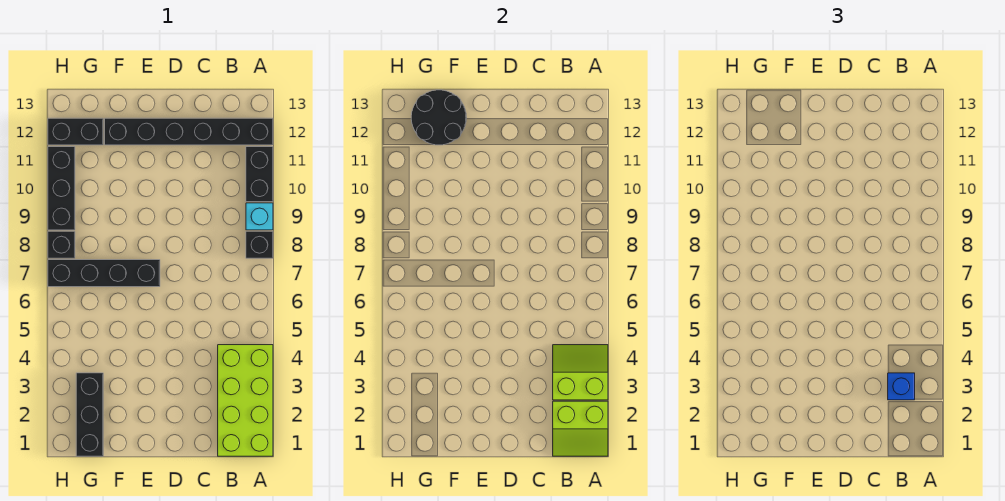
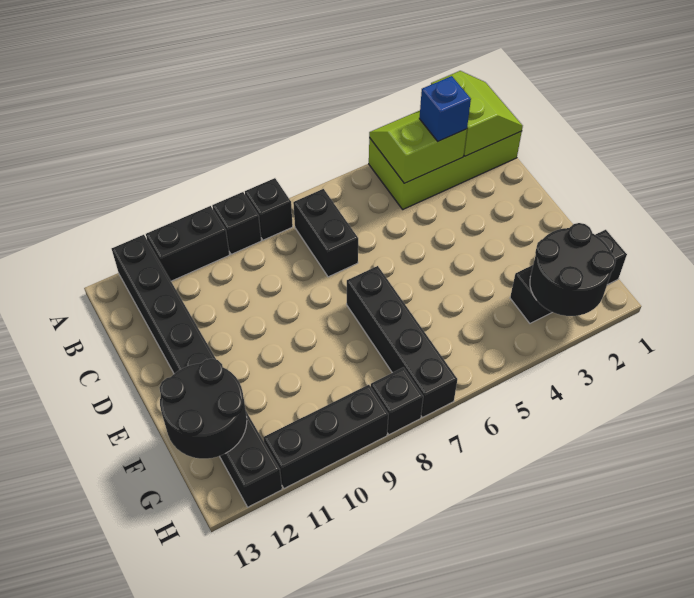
lime 2x2 slope [553,345,608,400] -> lime 2x2 slope turned to [369,111,467,183]
cyan 1x1 brick [246,203,273,230] -> black 1x1 brick [212,192,261,254]
none -> black 1x2 brick [293,189,358,277]
none -> black 2x2 round brick [530,223,616,316]

